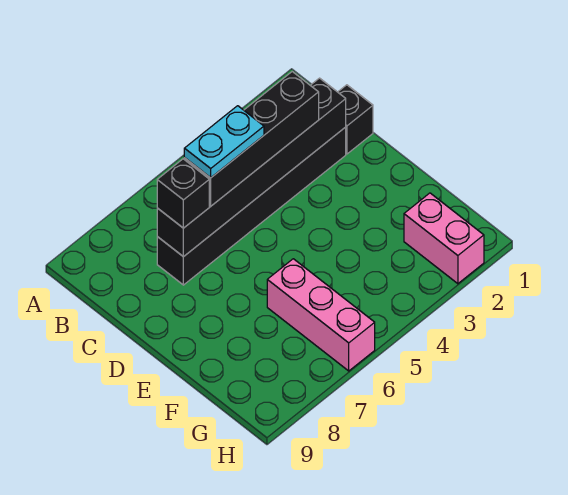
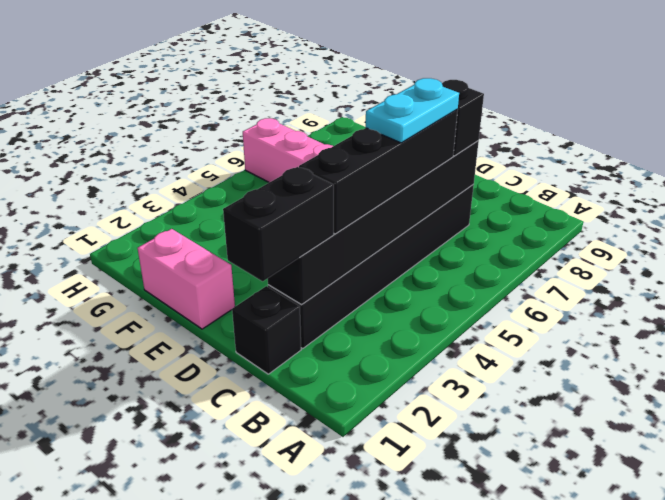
none -> black 1x2 brick [223,167,334,281]
pink 1x2 brick [404,193,484,284] -> pink 1x2 brick moved to [138,229,235,329]

